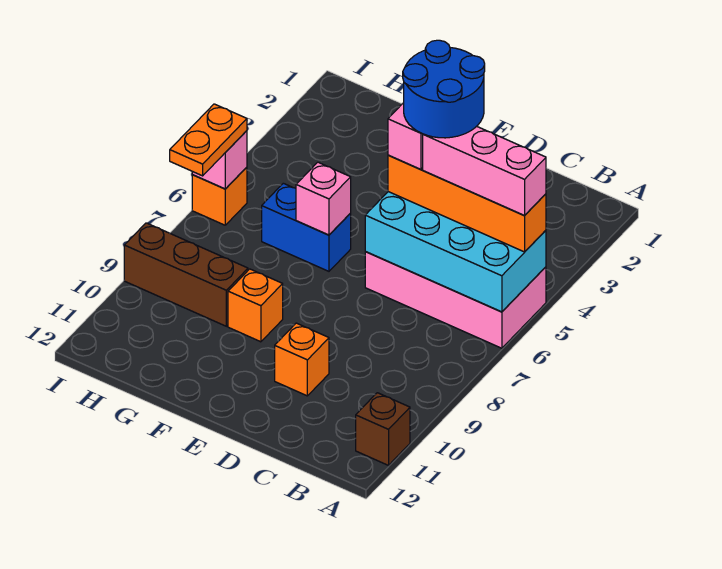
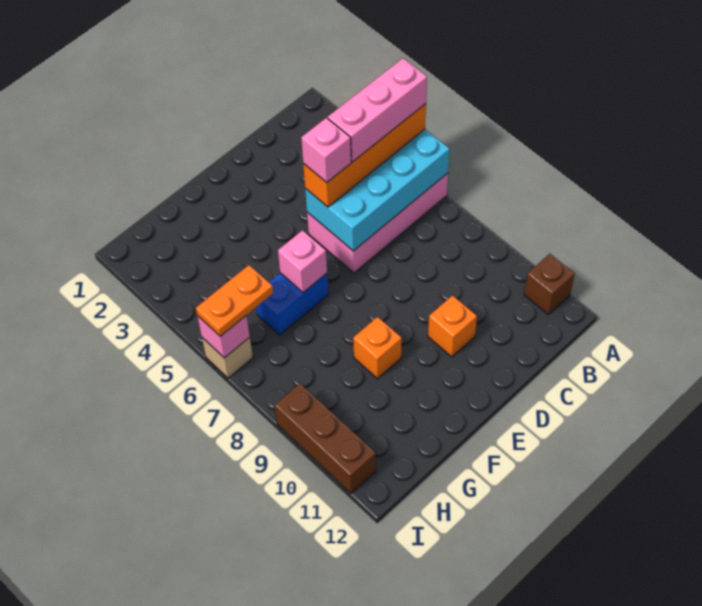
blue 2x2 round brick [403,40,485,138] -> none
brown 1x3 brick [124,223,248,326] -> brown 1x3 brick turned to [275,384,376,493]
orange 1x1 brick [192,167,247,225] -> tan 1x1 brick [202,337,253,378]
orange 1x2 plate [170,104,247,176] -> orange 1x2 plate turned to [196,265,273,336]

